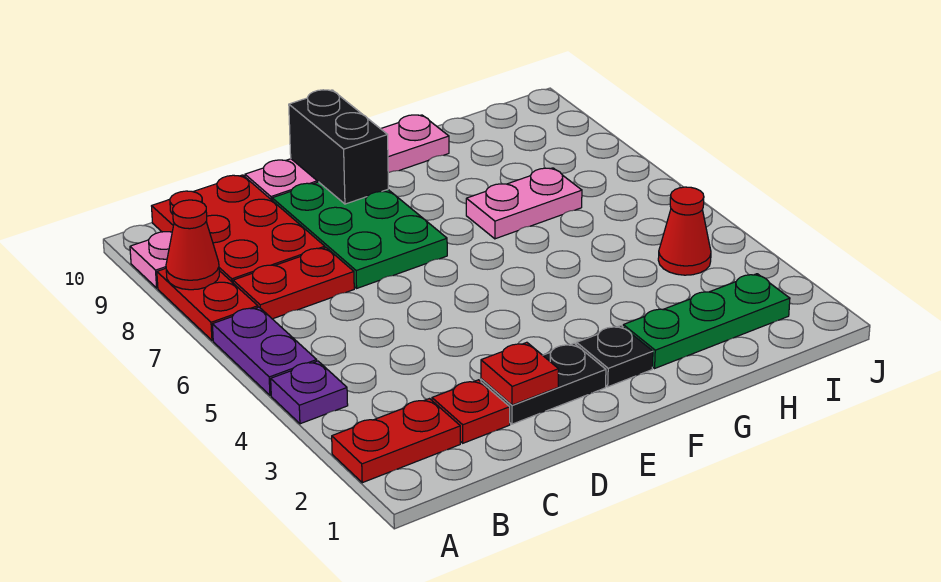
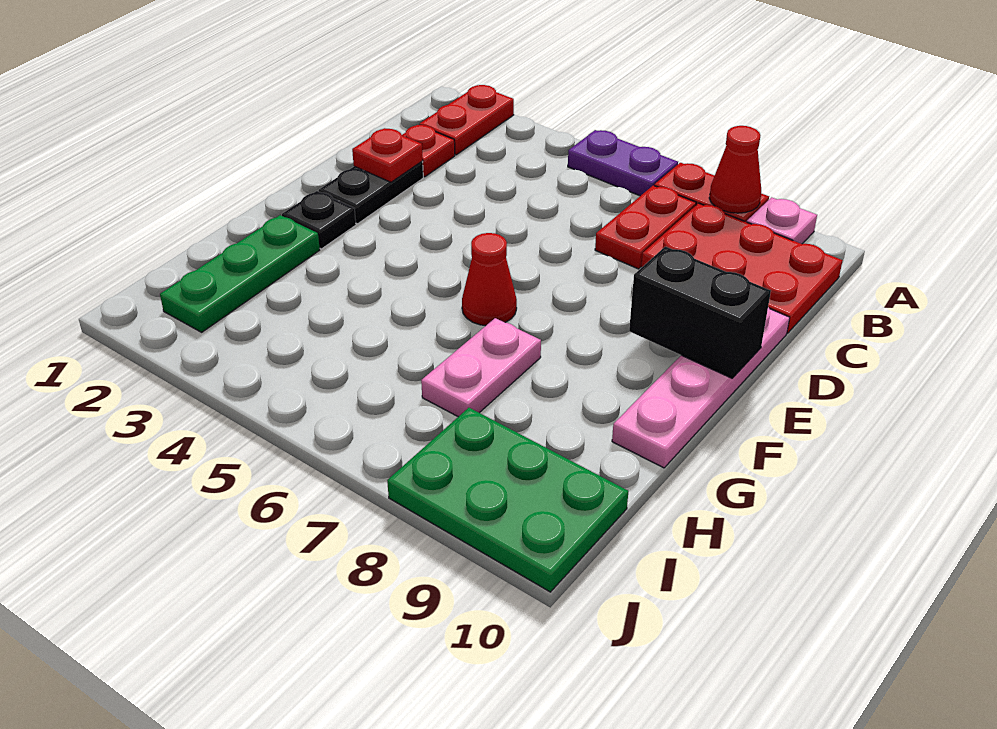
purple 1x1 plate [271,361,348,424] -> none
green 2x3 plate [272,182,447,288] -> green 2x3 plate moved to [387,408,628,592]
red 1x1 cone [658,187,711,275] -> red 1x1 cone moved to [462,233,517,326]

